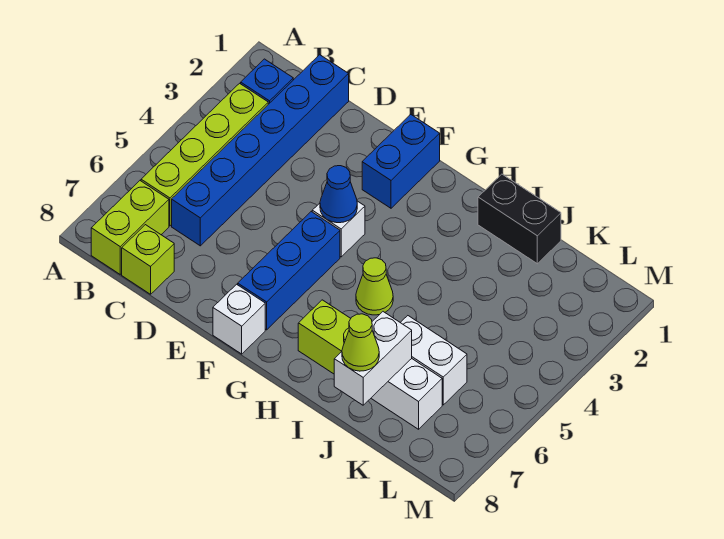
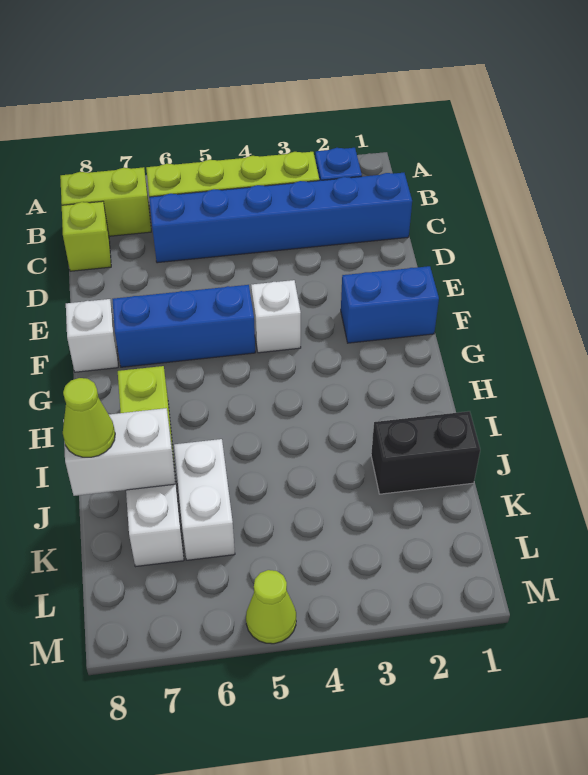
blue 1x1 cone [320,166,357,223] -> none
lime 1x1 cone [356,258,393,315] -> lime 1x1 cone moved to [246,570,296,644]
black 1x2 brick [478,174,561,264] -> black 1x2 brick turned to [371,411,480,494]

